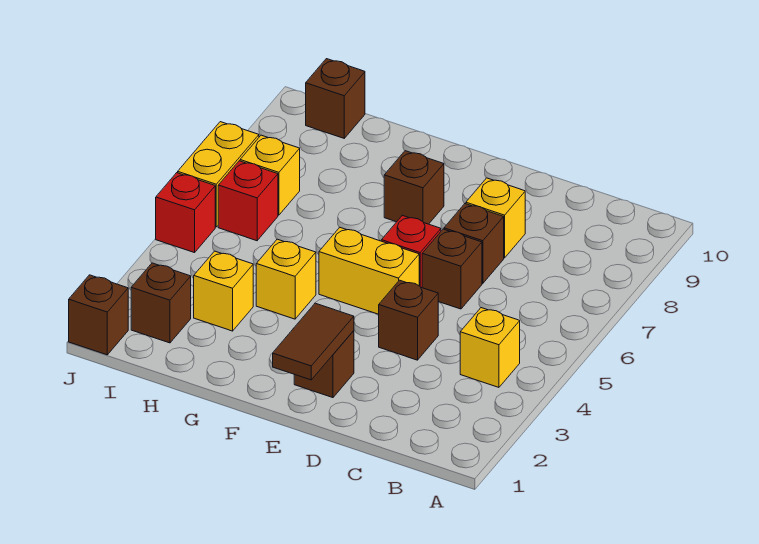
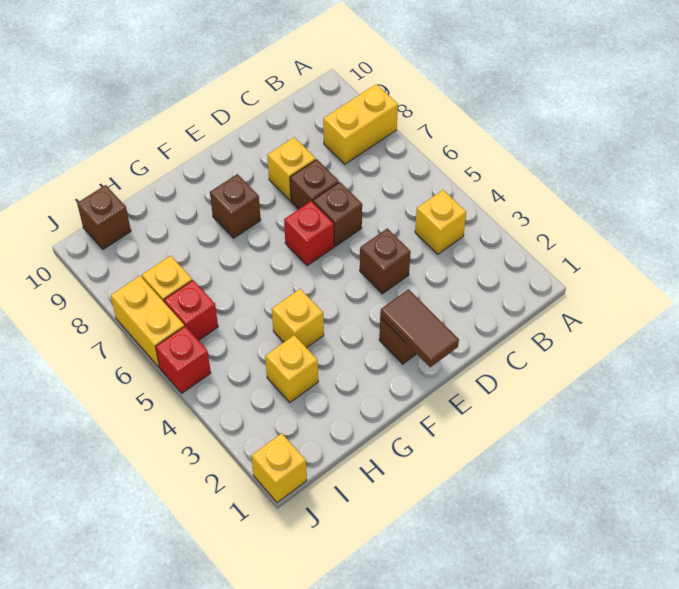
yellow 1x2 brick [319,227,419,314] -> yellow 1x2 brick moved to [323,84,398,164]
brown 1x1 brick [131,263,191,343] -> none
brown 1x1 brick [69,275,128,355] -> yellow 1x1 brick [251,433,307,503]

